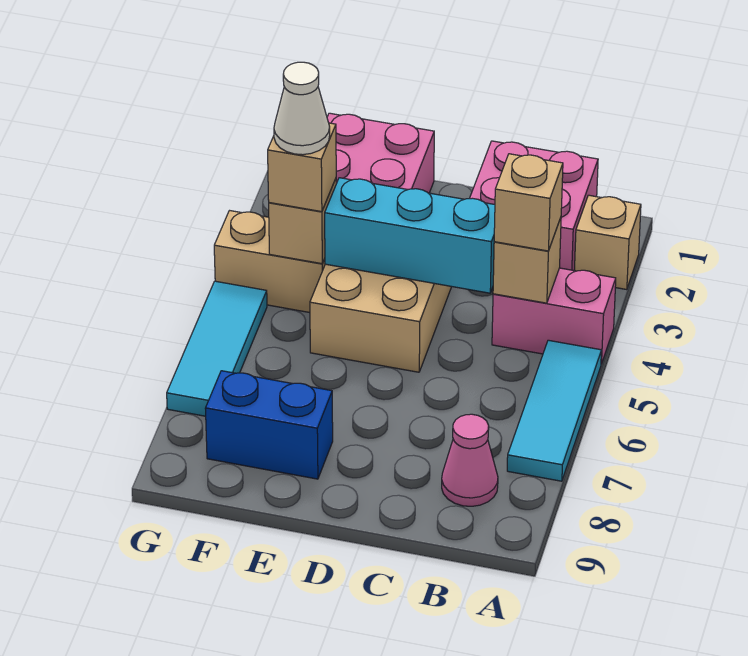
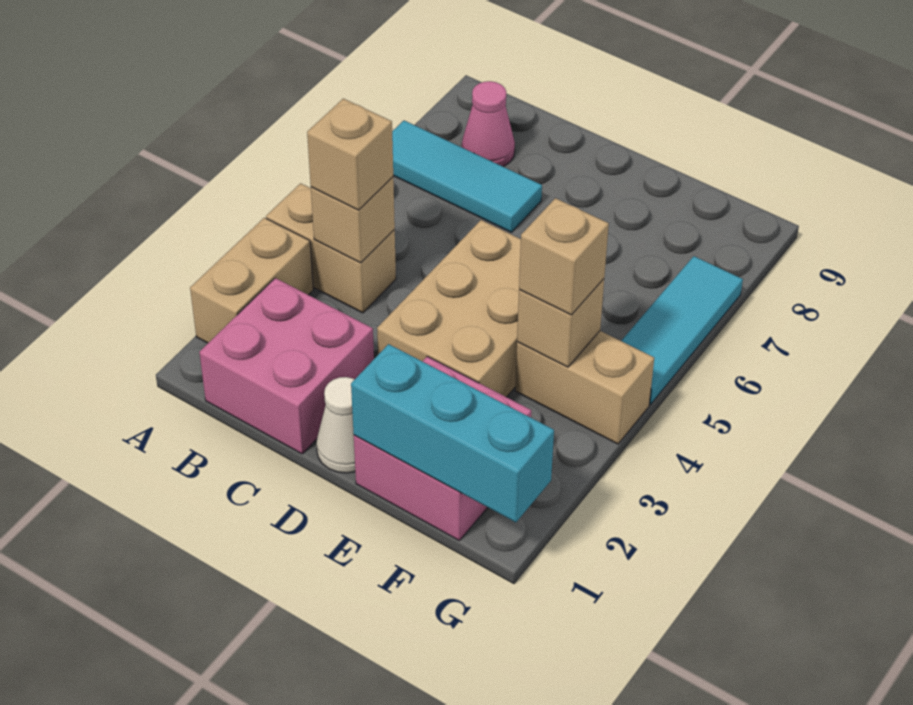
tan 1x1 brick [574,195,641,290] -> tan 1x2 brick [190,218,313,343]
pink 1x2 brick [492,268,616,364] -> tan 1x2 brick [266,183,396,313]
cyan 1x3 tile [507,340,602,481] -> cyan 1x3 tile turned to [392,121,542,232]
cyan 1x3 brick [325,178,495,293] -> cyan 1x3 brick moved to [351,344,554,522]
blue 1x2 brick [205,371,333,479] -> none
white 1x1 cone [274,62,330,155] -> white 1x1 cone moved to [316,377,355,473]

